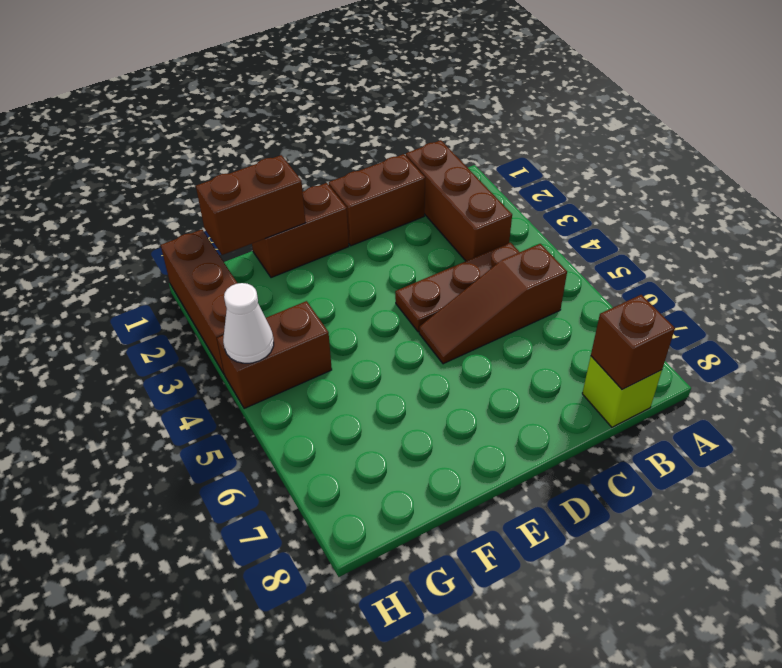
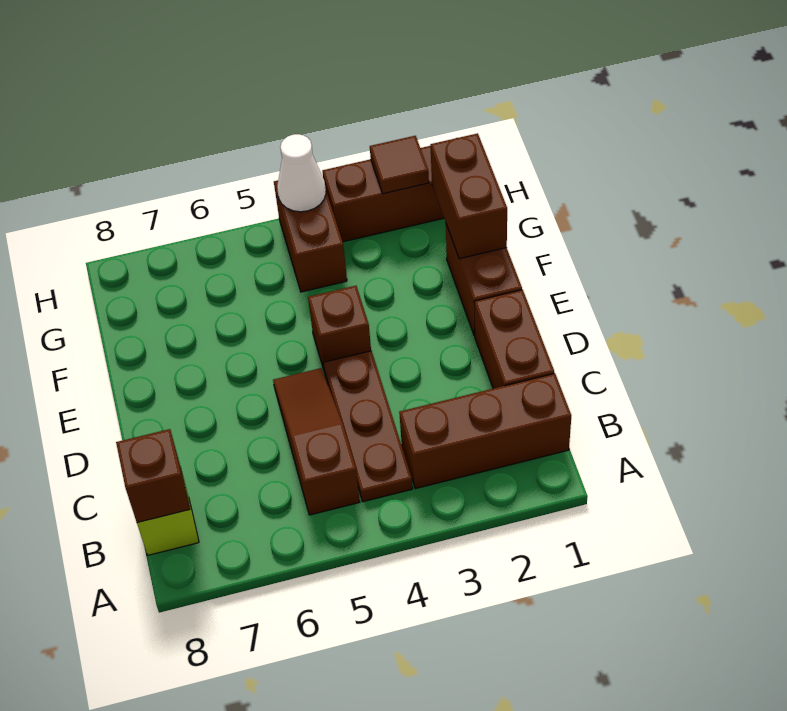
none -> brown 1x1 brick [308,286,371,370]
none -> brown 1x1 tile [370,136,429,194]

